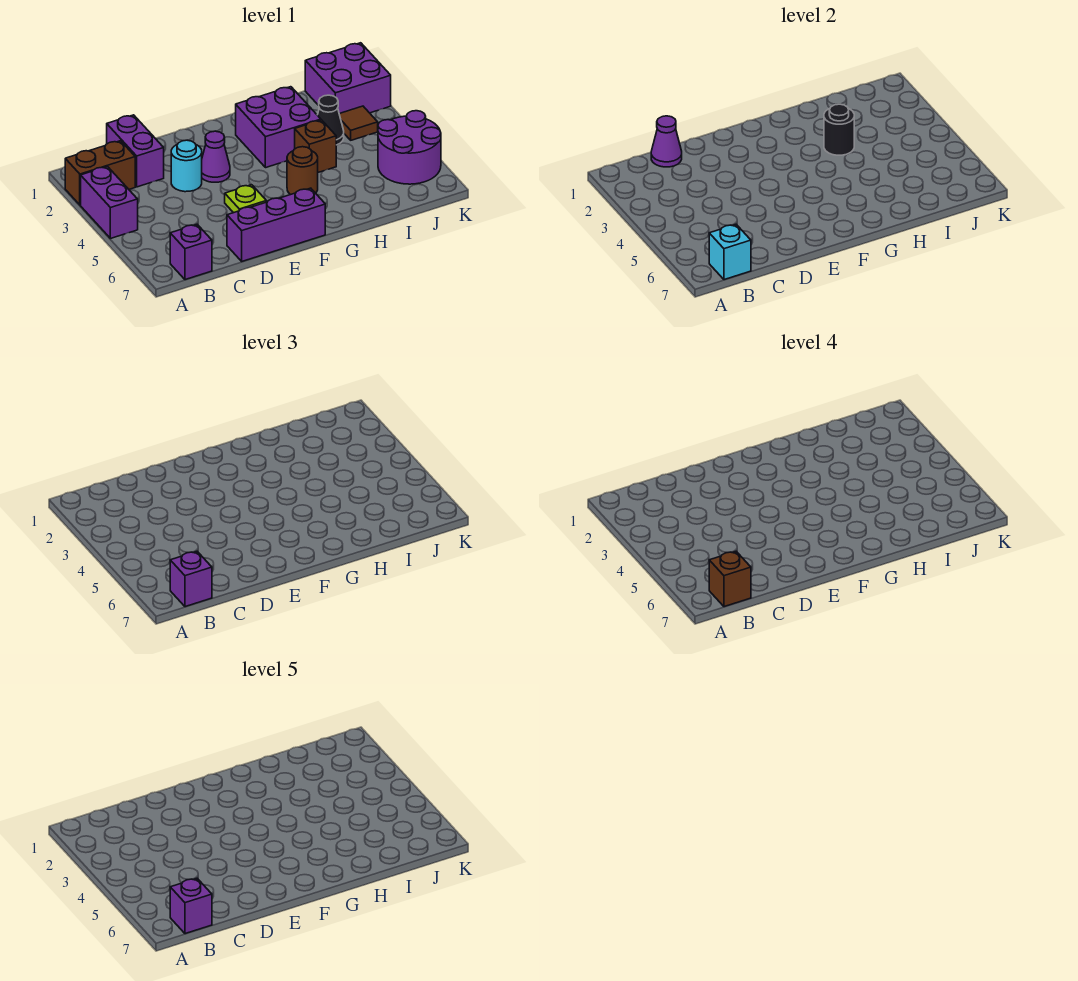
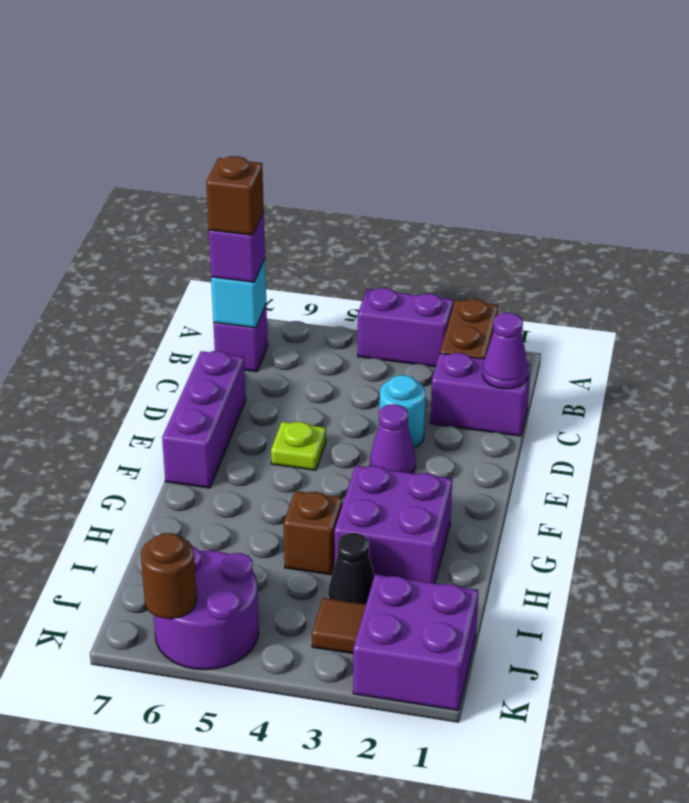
purple 1x1 brick [170,879,212,934] -> none
brown 1x1 round brick [287,147,318,195] -> brown 1x1 round brick moved to [141,533,197,619]
black 1x1 round brick [824,104,854,155] -> none

